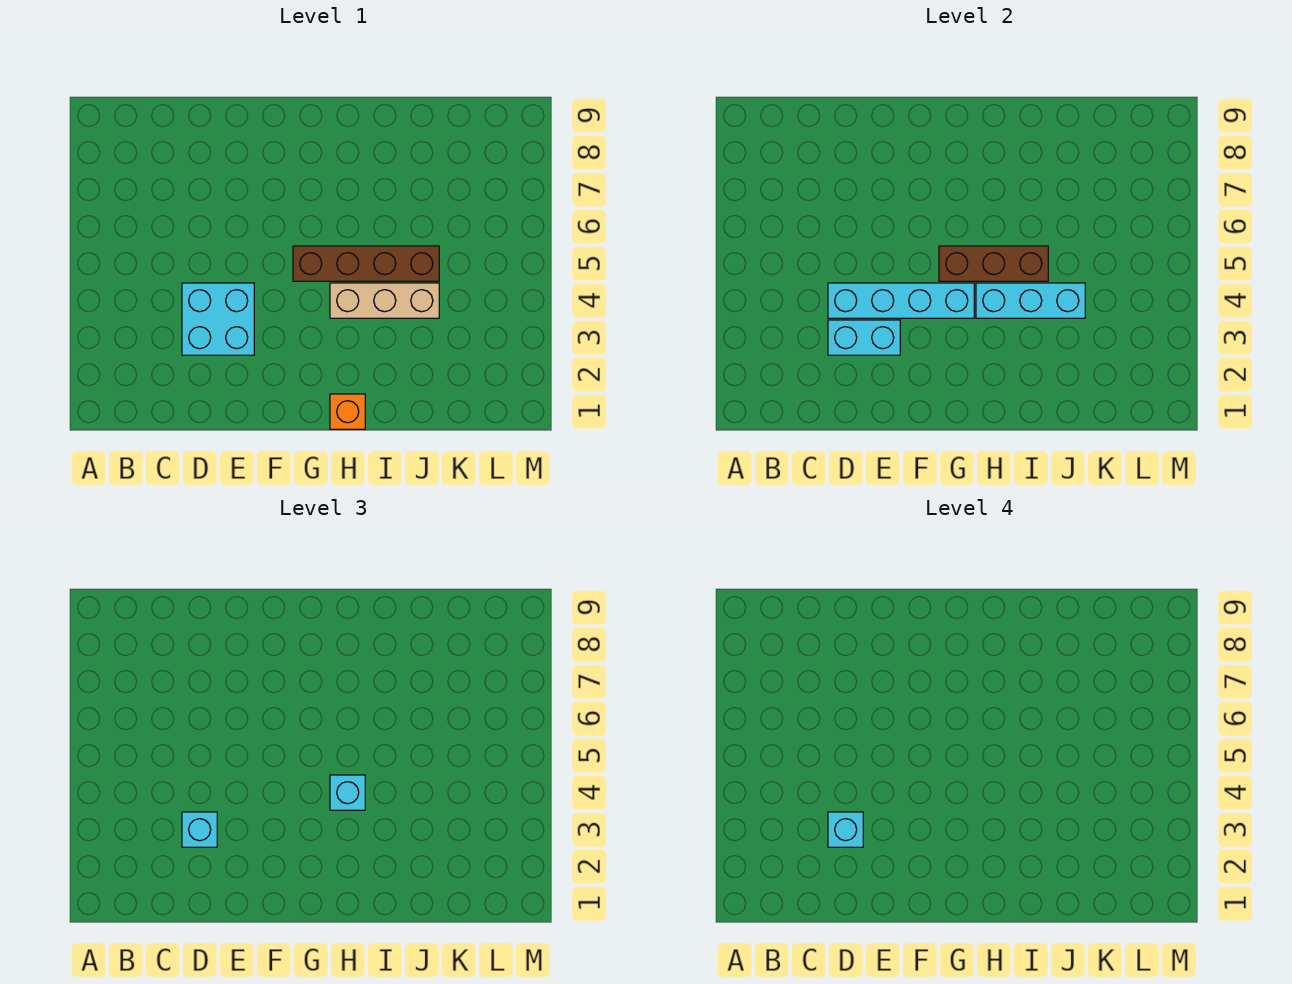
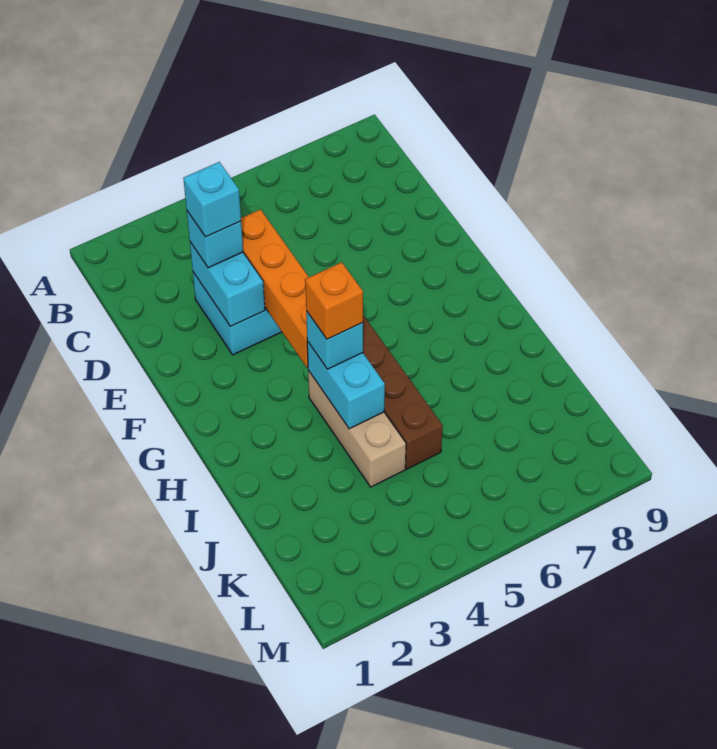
cyan 1x4 brick [828,283,974,318] -> orange 1x4 brick [241,209,309,368]
brown 1x3 brick [939,246,1048,281] -> none
orange 1x1 brick [330,394,365,429] -> orange 1x1 brick moved to [305,262,363,339]
cyan 1x3 brick [976,283,1085,318] -> cyan 1x2 brick [307,341,385,429]

